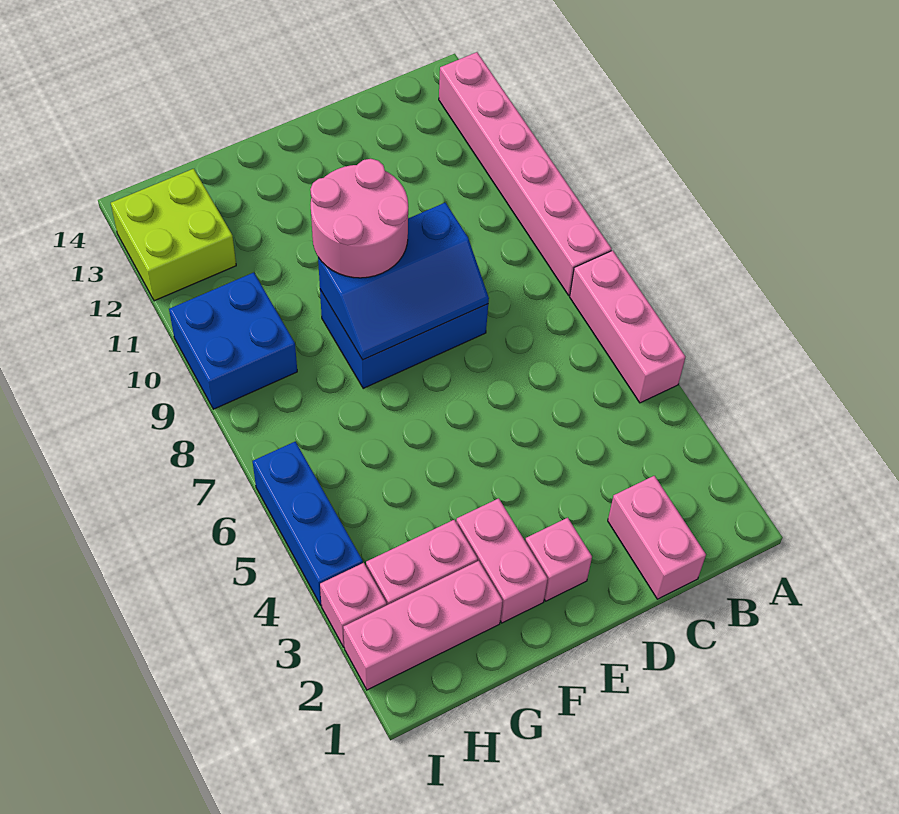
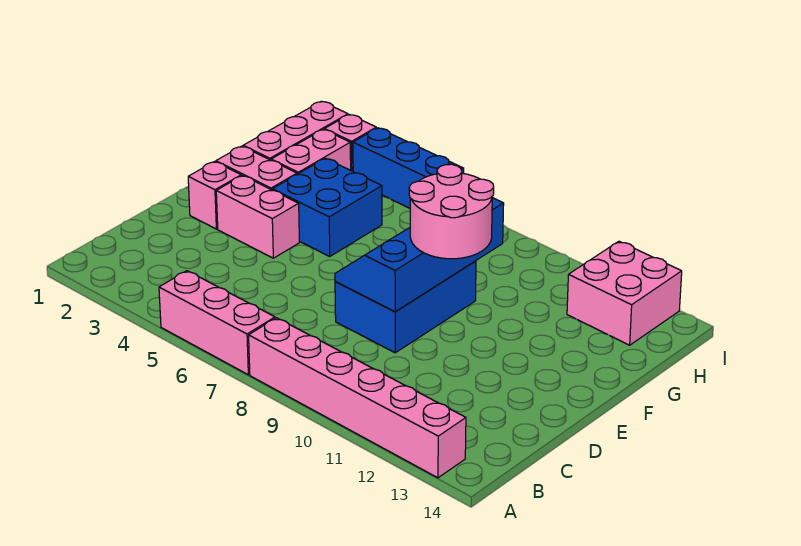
pink 1x2 brick [608,476,706,599] -> pink 1x2 brick moved to [216,176,299,258]
blue 2x3 slope [318,203,489,360] -> blue 2x4 slope [335,198,504,312]
blue 2x2 brick [169,273,297,409] -> blue 2x2 brick moved to [273,158,382,256]
lime 2x2 brick [111,169,236,301] -> pink 2x2 brick [567,241,682,345]

